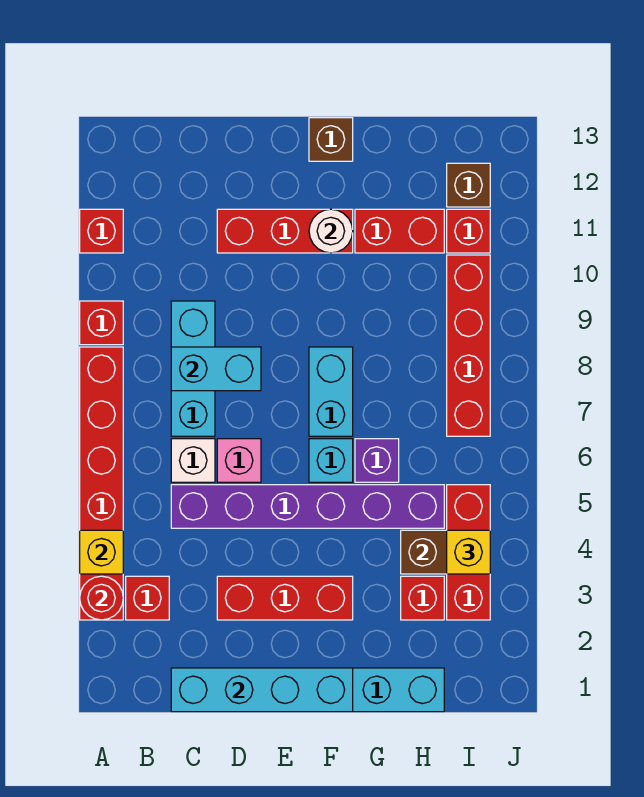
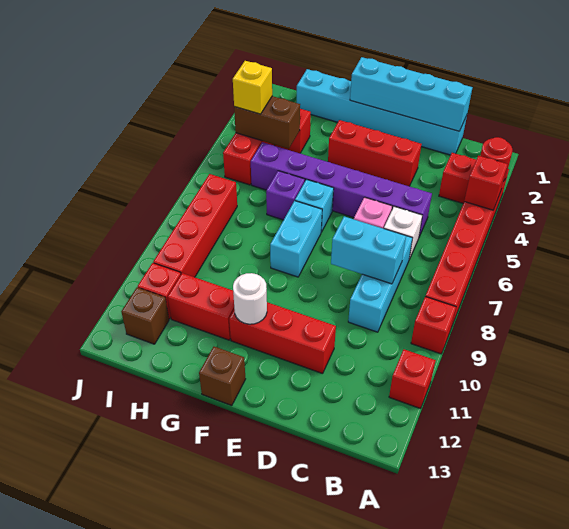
yellow 1x1 brick [80,530,123,574] -> red 1x1 brick [464,156,508,210]

